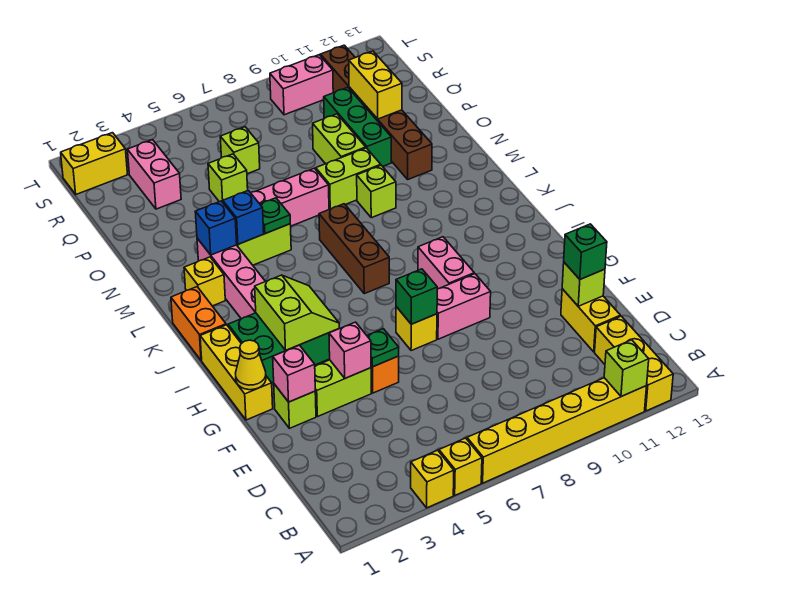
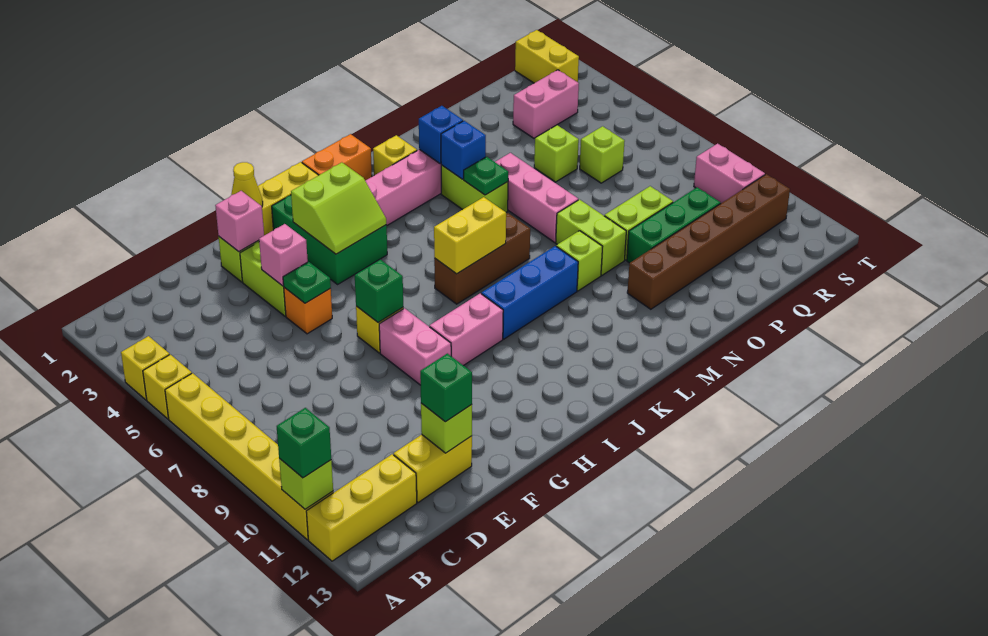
none -> green 1x1 brick [277,408,331,478]
none -> blue 1x3 brick [481,246,578,339]
yellow 1x2 brick [349,51,402,119] -> yellow 1x2 brick moved to [434,197,506,274]

